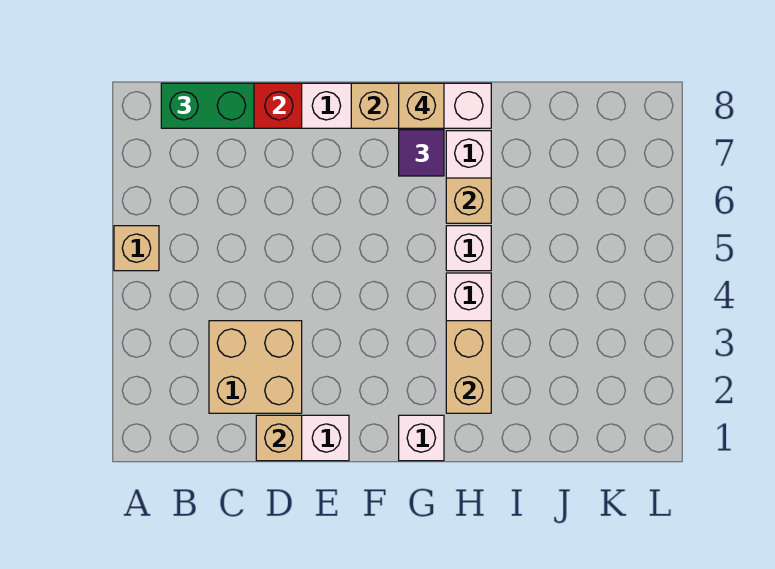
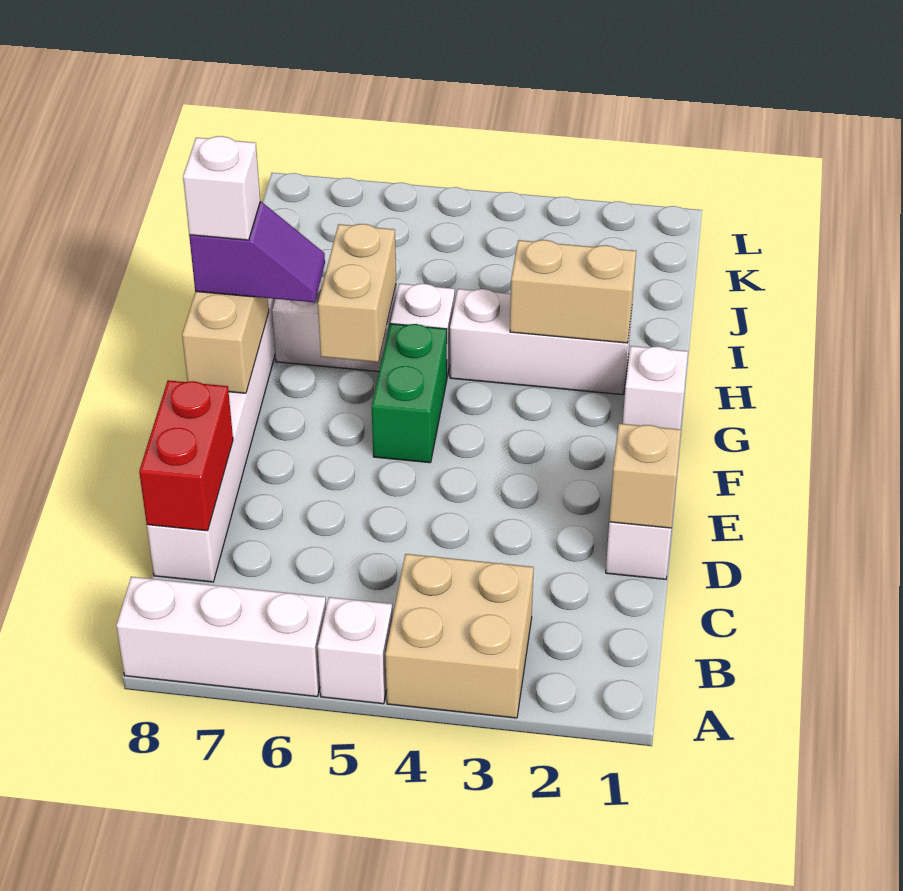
tan 1x1 brick [114,226,159,271] -> white 1x1 brick [318,597,392,704]
none -> white 1x3 brick [116,577,326,697]
green 1x2 brick [161,83,254,128] -> green 1x2 brick moved to [372,324,447,463]
tan 2x2 brick [209,321,302,413] -> tan 2x2 brick moved to [385,554,534,718]
tan 1x1 brick [399,83,444,128] -> white 1x1 brick [183,136,260,240]
tan 1x1 brick [446,178,491,223] -> tan 1x2 brick [318,224,396,362]

